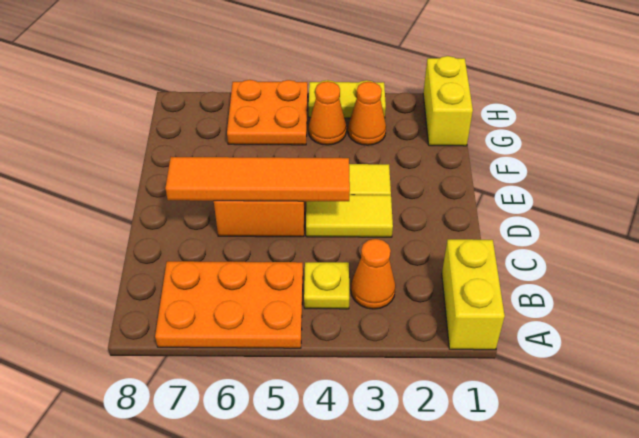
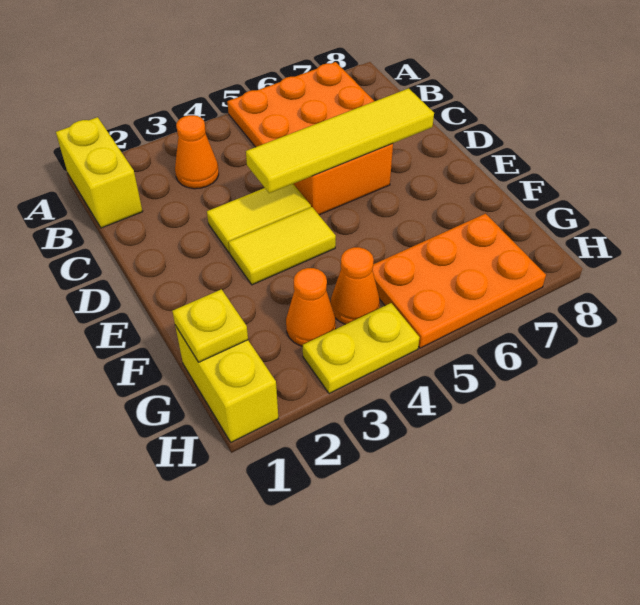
yellow 1x1 plate [304,262,349,309] -> yellow 1x1 plate moved to [172,289,248,362]
orange 1x4 tile [165,157,350,201] -> yellow 1x4 tile [246,88,434,193]
orange 2x2 plate [227,80,308,145] -> orange 2x3 plate [373,214,546,348]

